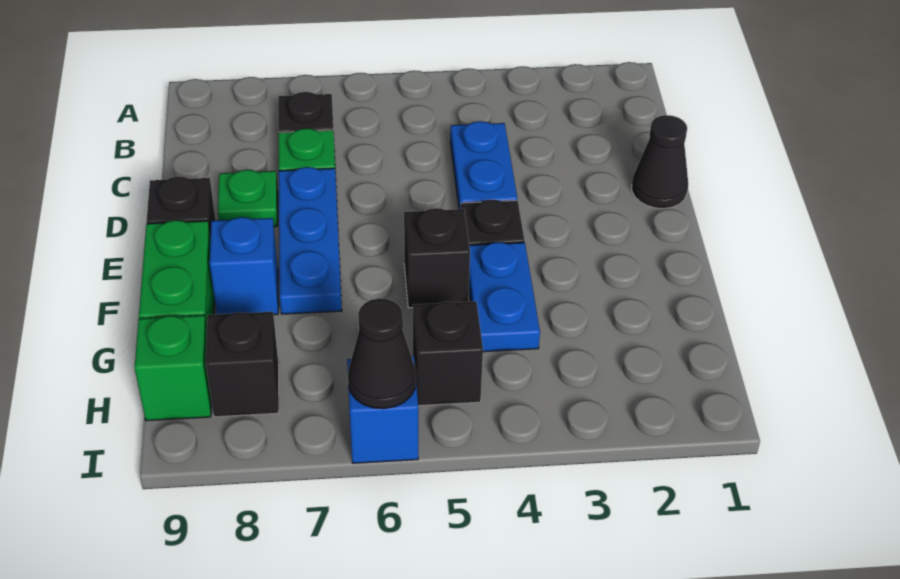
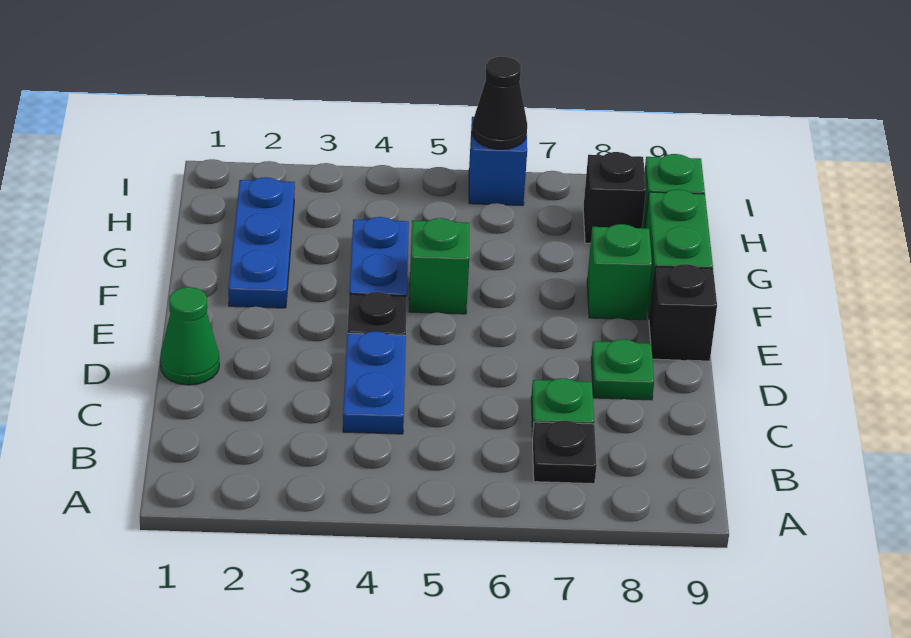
black 1x1 cone [632,115,688,209] -> green 1x1 cone [160,287,219,385]
blue 1x3 plate [279,167,342,314] -> blue 1x3 plate moved to [228,177,295,308]
black 1x1 brick [404,208,470,308] -> green 1x1 brick [409,218,469,314]
blue 1x1 brick [210,217,278,315] -> green 1x1 brick [587,224,652,320]
black 1x1 brick [413,302,483,406] -> none

